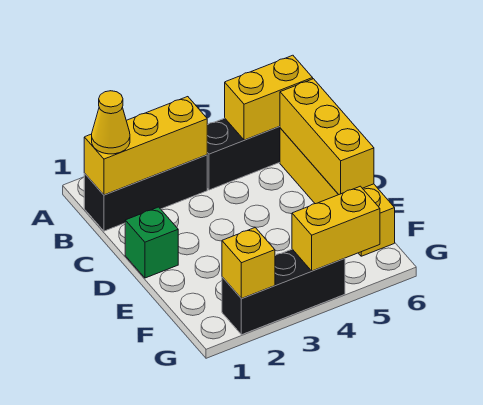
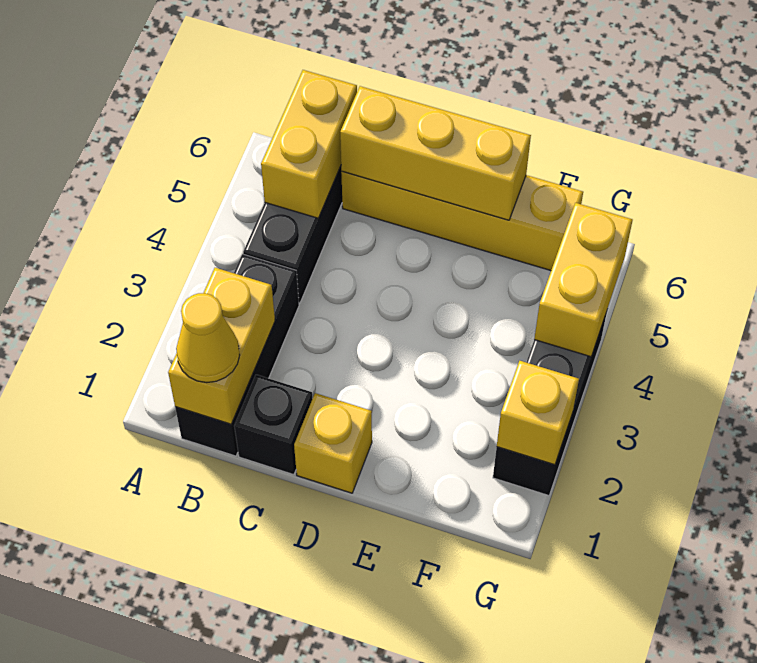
yellow 1x3 brick [84,97,207,195] -> yellow 1x2 brick [168,268,275,424]
none -> black 1x1 brick [234,375,313,475]
green 1x1 brick [125,207,178,278] -> yellow 1x1 brick [294,393,372,493]

